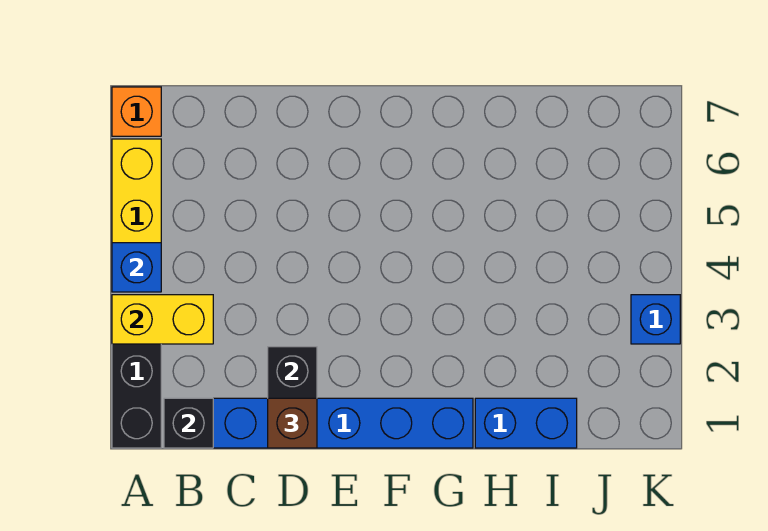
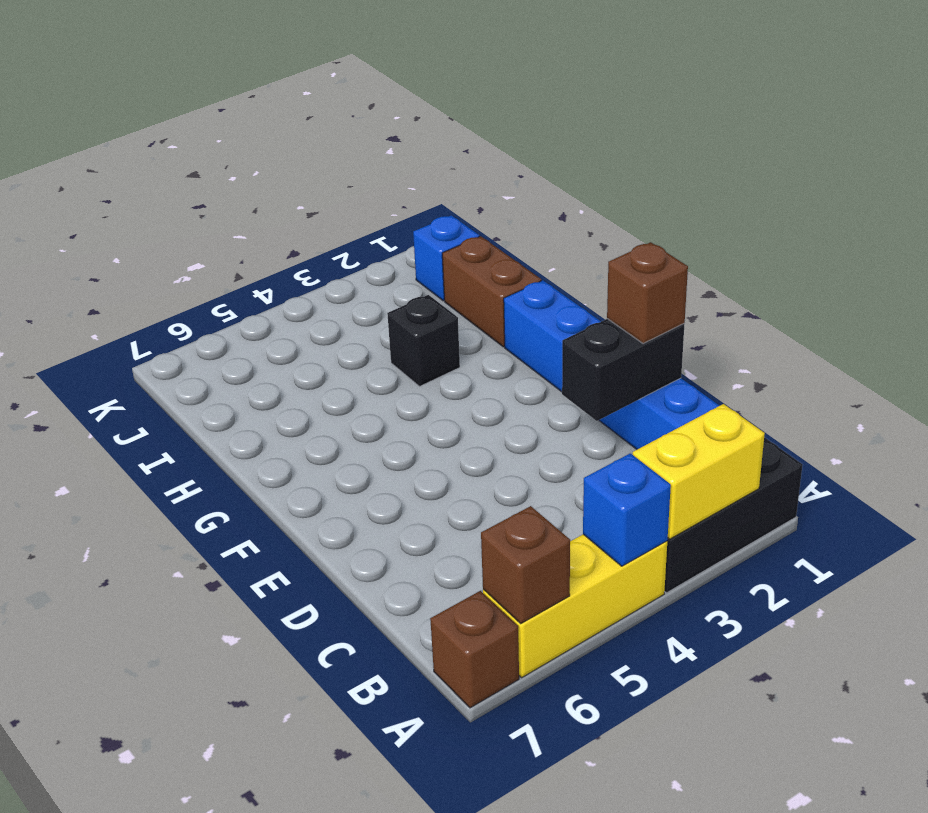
yellow 1x2 brick [112,295,213,344] -> yellow 1x2 brick turned to [633,404,765,539]
none -> brown 1x1 brick [481,506,570,623]
orange 1x1 brick [112,87,161,136] -> brown 1x1 brick [430,591,519,708]
black 1x1 brick [164,398,213,448] -> black 1x1 brick moved to [387,295,460,387]
blue 1x2 brick [475,398,577,448] -> brown 1x2 brick [442,236,541,347]
blue 1x1 brick [631,295,680,344] -> blue 1x1 brick moved to [413,215,479,301]

